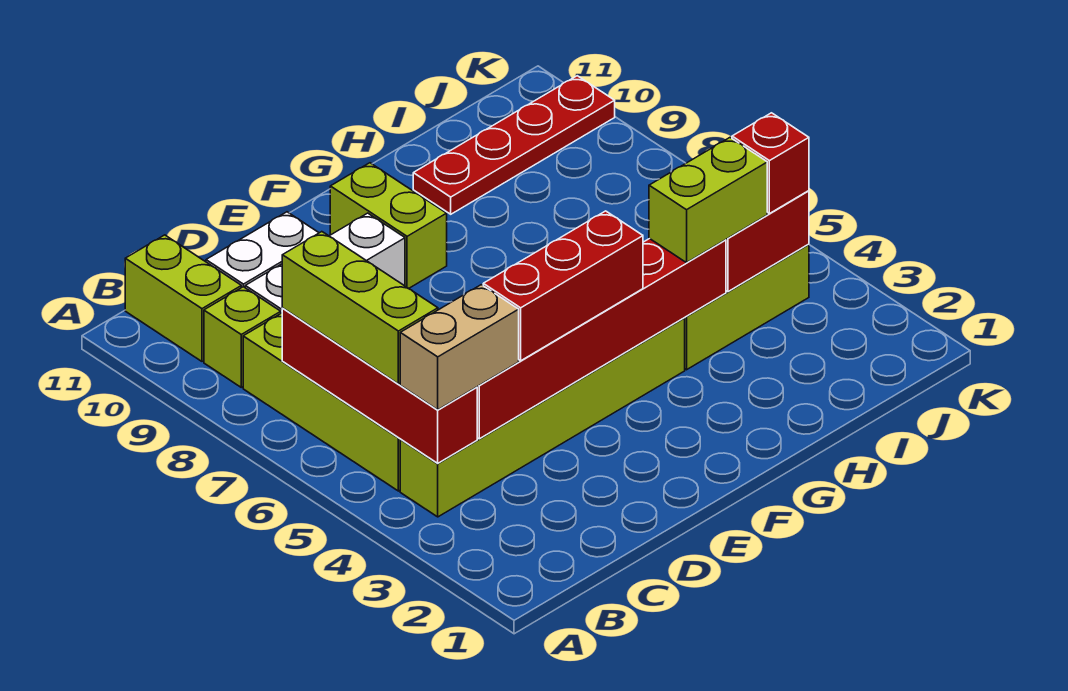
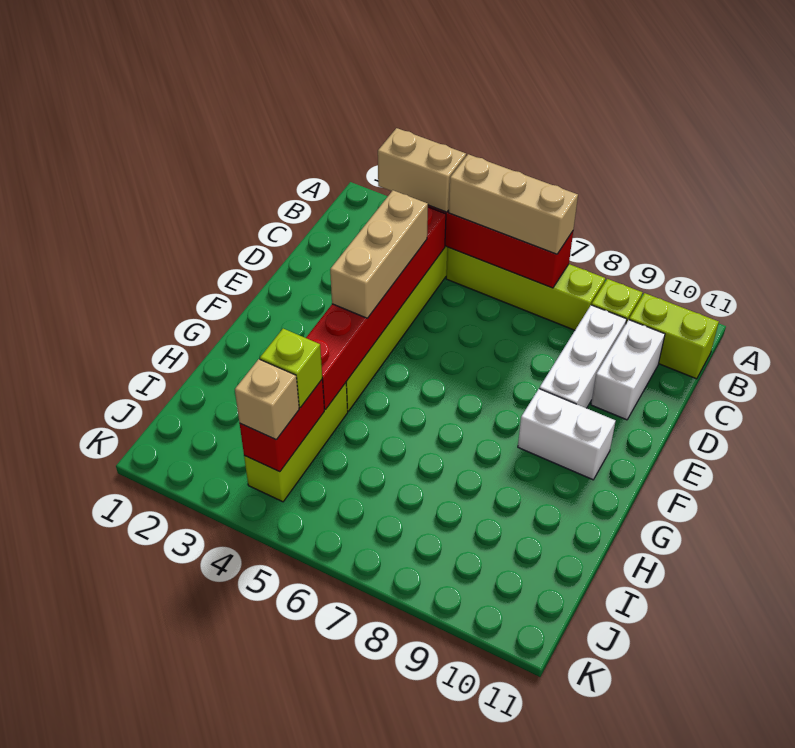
tan 1x2 brick [400,285,519,410] -> tan 1x2 brick turned to [378,128,466,212]
lime 1x3 brick [282,232,438,384] -> tan 1x3 brick [449,154,578,254]
red 1x3 brick [483,211,643,361] -> tan 1x3 brick [330,190,428,318]
lime 1x2 brick [330,163,447,289] -> white 1x2 brick [518,389,616,480]
lime 1x2 brick [649,138,767,263] -> lime 1x1 brick [260,329,322,408]
red 1x4 plate [413,76,615,214] -> none
red 1x1 brick [732,113,809,214] -> tan 1x1 brick [235,359,299,440]

